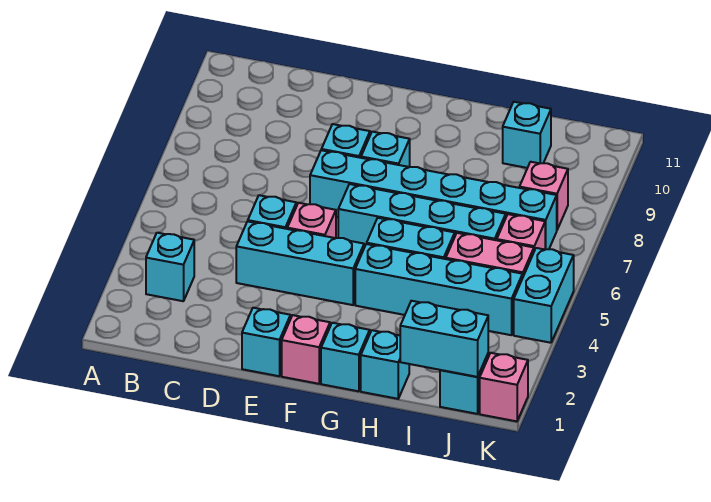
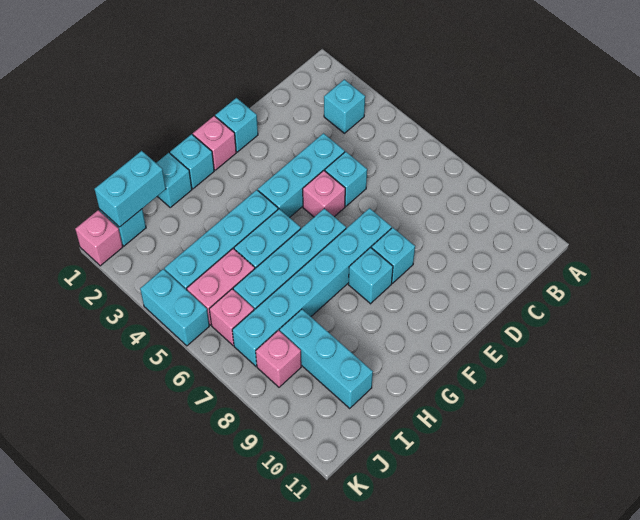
cyan 1x1 brick [503,102,551,168] -> cyan 1x3 brick [280,309,373,408]

